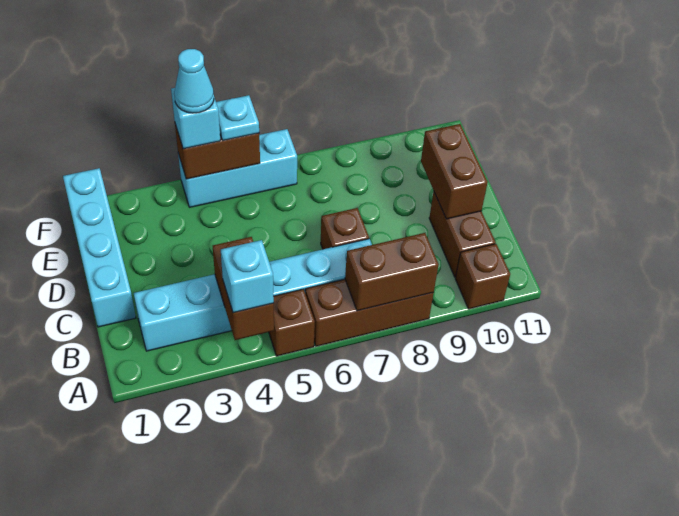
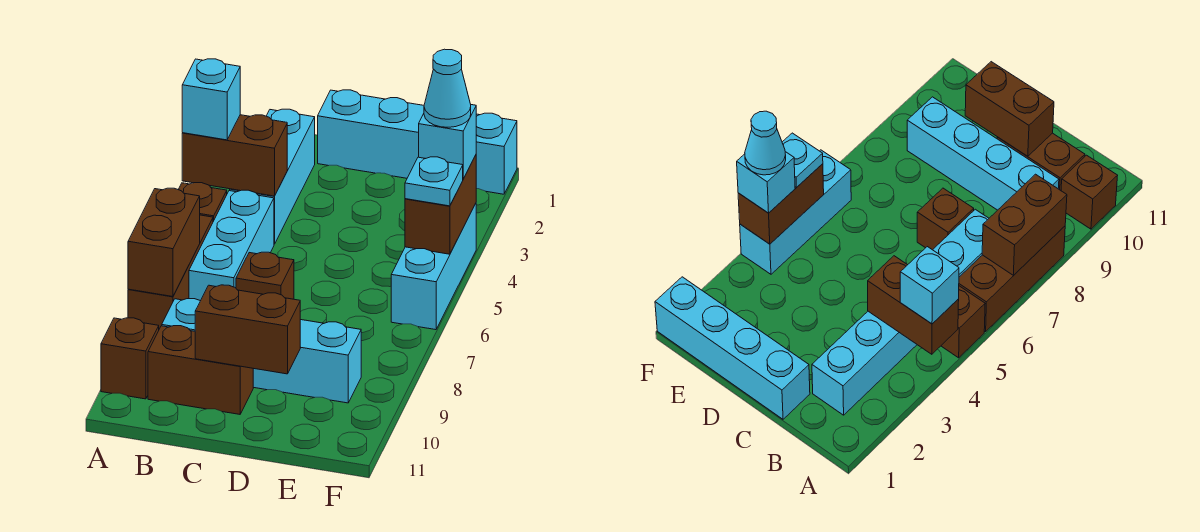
none -> cyan 1x4 brick [162,299,361,403]

